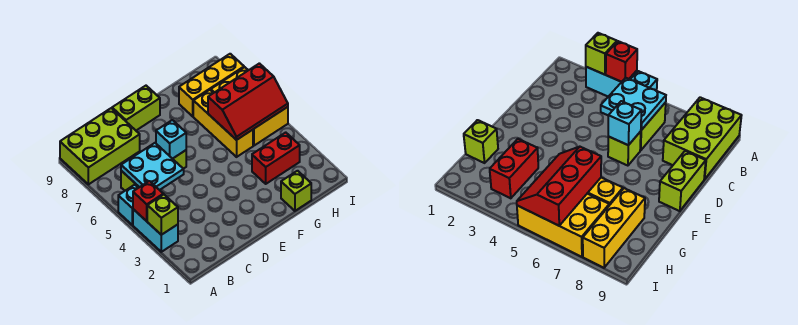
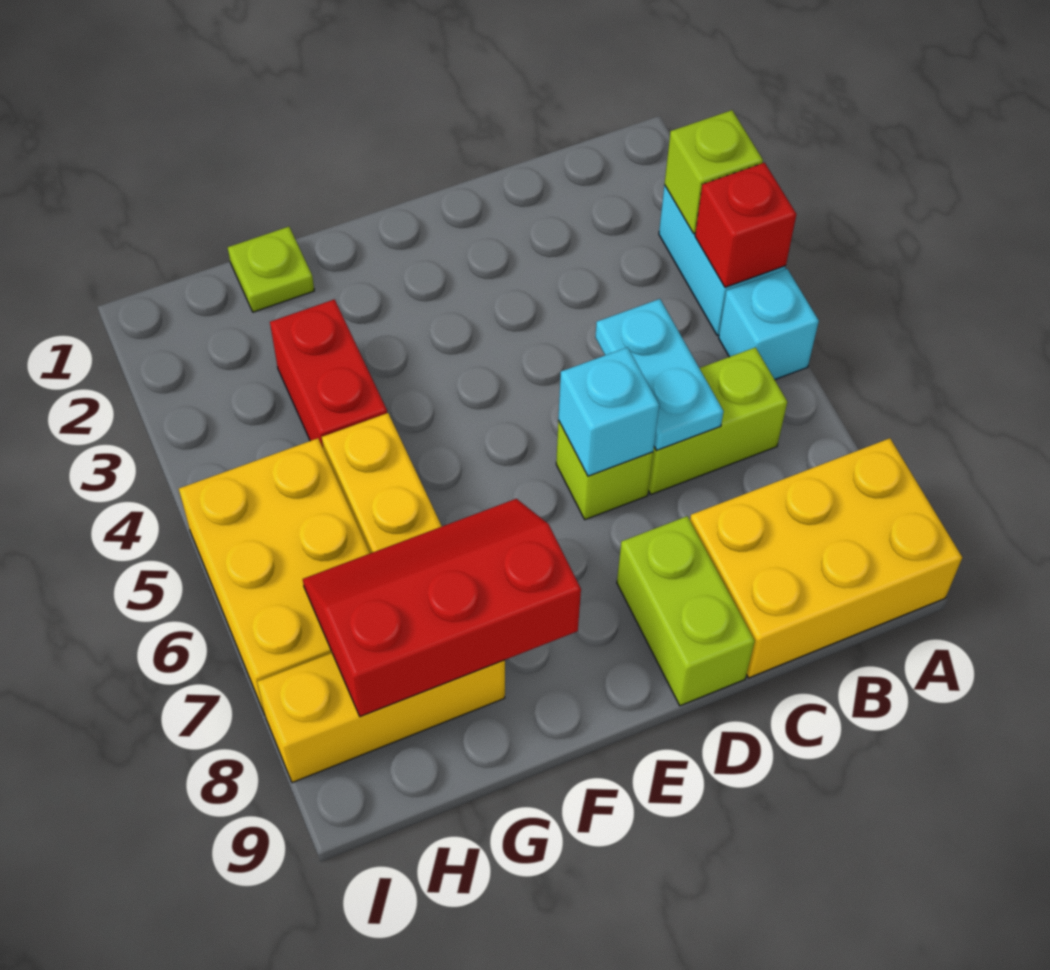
lime 2x3 brick [60,108,140,184] -> yellow 2x3 brick [690,438,962,678]
cyan 2x2 plate [121,143,184,190] -> cyan 1x2 plate [595,299,724,450]
lime 1x2 brick [112,86,160,130] -> lime 1x2 brick turned to [617,516,755,706]
lime 1x1 brick [281,171,311,211] -> lime 1x1 plate [228,227,314,312]
red 1x2 brick [252,132,300,184] -> red 1x2 brick turned to [270,299,387,448]
red 2x3 slope [208,63,288,140] -> red 2x3 slope moved to [303,499,581,717]

